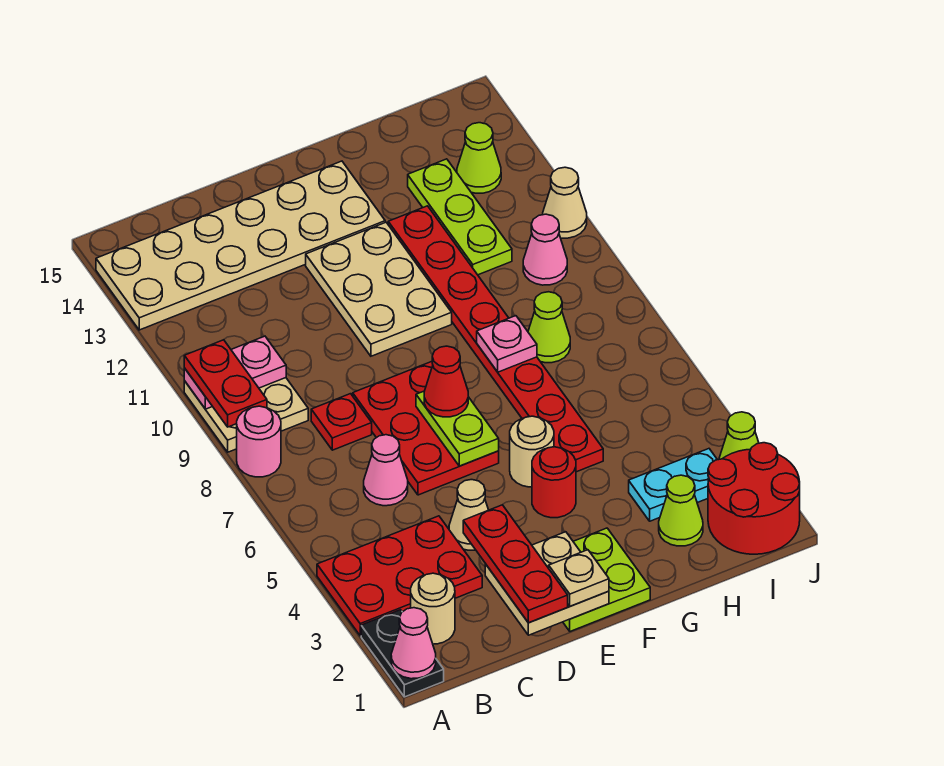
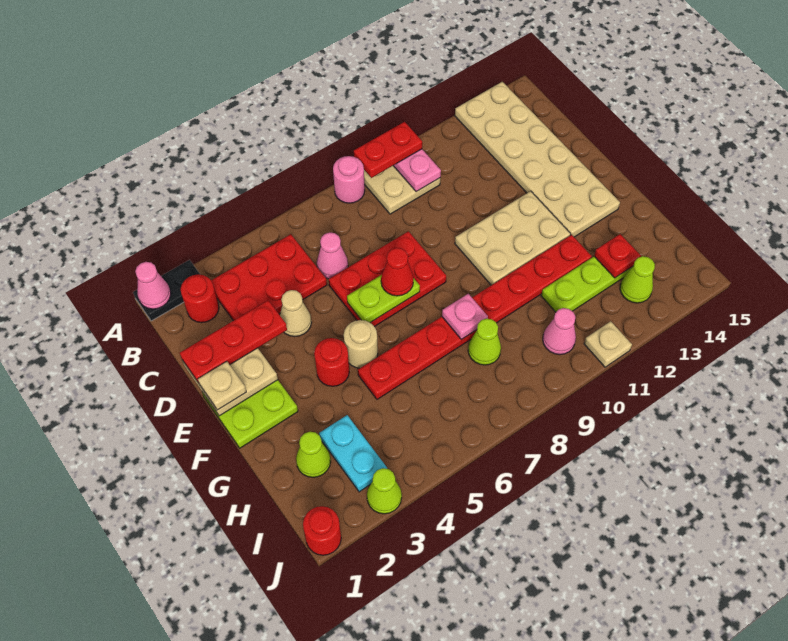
red 2x3 plate [317,516,482,636] -> red 2x3 plate turned to [211,234,327,321]
tan 1x1 round brick [411,573,455,644] -> red 1x1 round brick [181,274,219,323]
red 1x1 plate [311,394,372,450] -> red 1x1 plate moved to [594,234,641,278]
red 2x2 round brick [708,443,800,554] -> red 1x1 round brick [303,506,341,555]
tan 1x1 cone [543,167,587,238] -> tan 1x1 plate [584,321,632,367]

